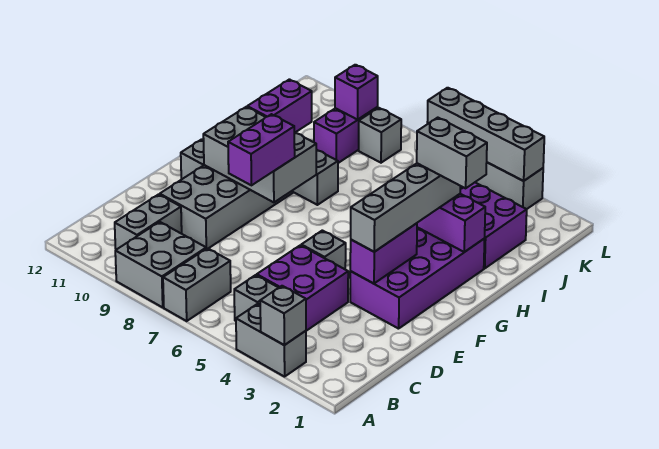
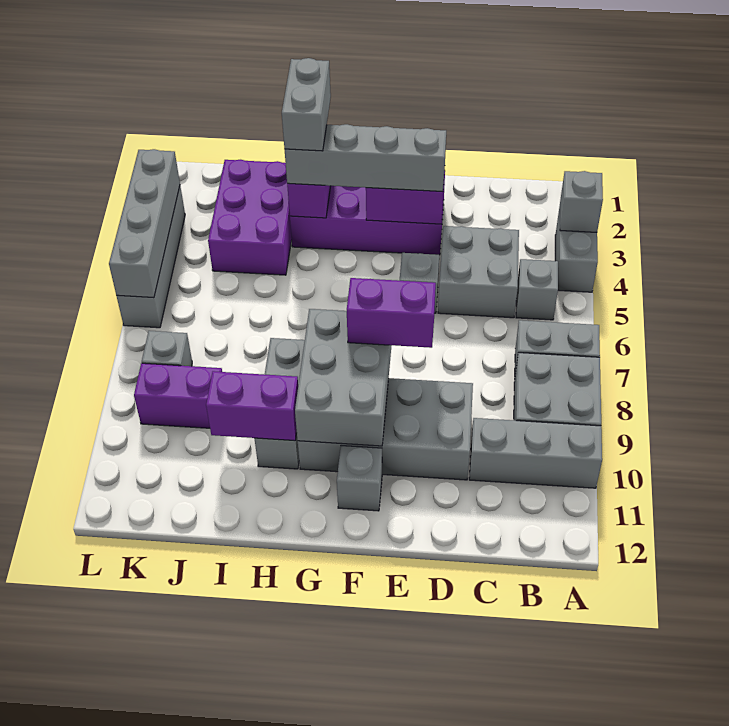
grey 1x2 brick [115,194,182,250] -> grey 1x3 brick [469,418,602,488]
purple 2x2 brick [257,245,348,331] -> grey 2x2 brick [438,226,519,318]
purple 1x1 brick [335,65,378,120] -> none

